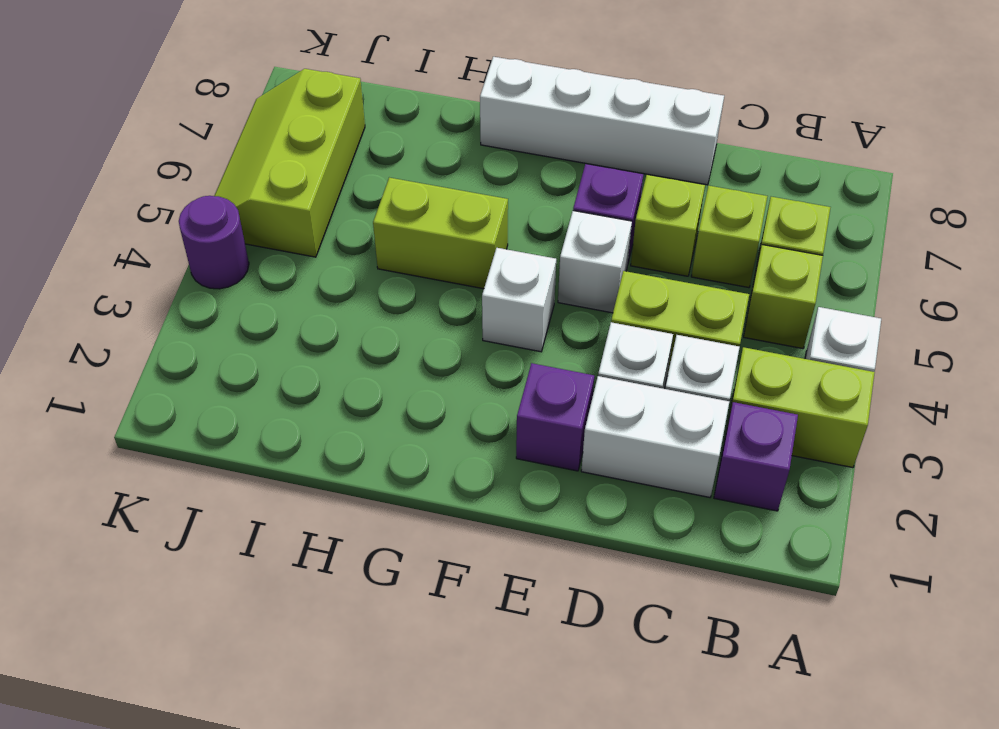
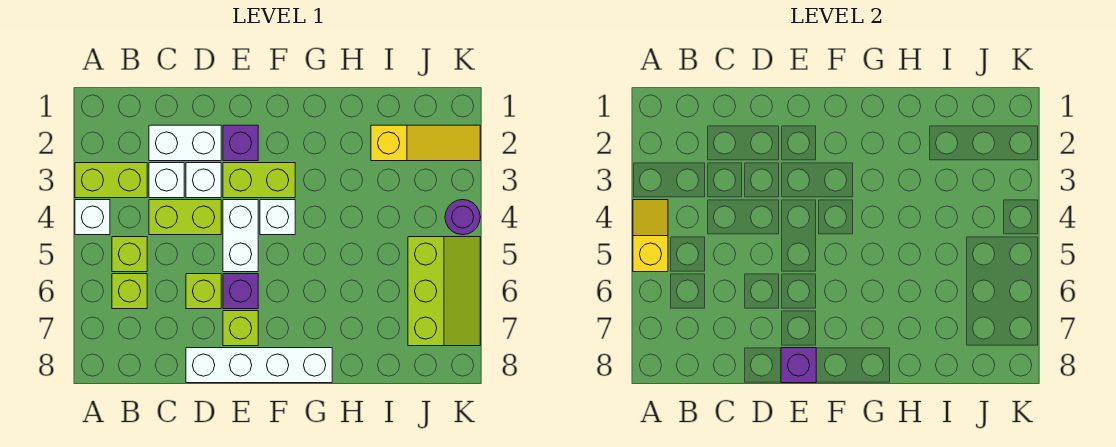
none -> yellow 1x2 slope [633,200,668,272]
purple 1x1 brick [714,402,798,511] -> purple 1x1 brick moved to [781,348,816,383]
lime 1x1 brick [691,186,768,288] -> lime 1x1 brick moved to [223,311,258,346]
white 1x1 brick [558,211,632,313] -> white 1x2 brick [223,200,258,272]
lime 1x2 brick [373,178,508,289] -> lime 1x2 brick moved to [223,163,295,198]
none -> yellow 1x3 slope [371,125,480,161]

